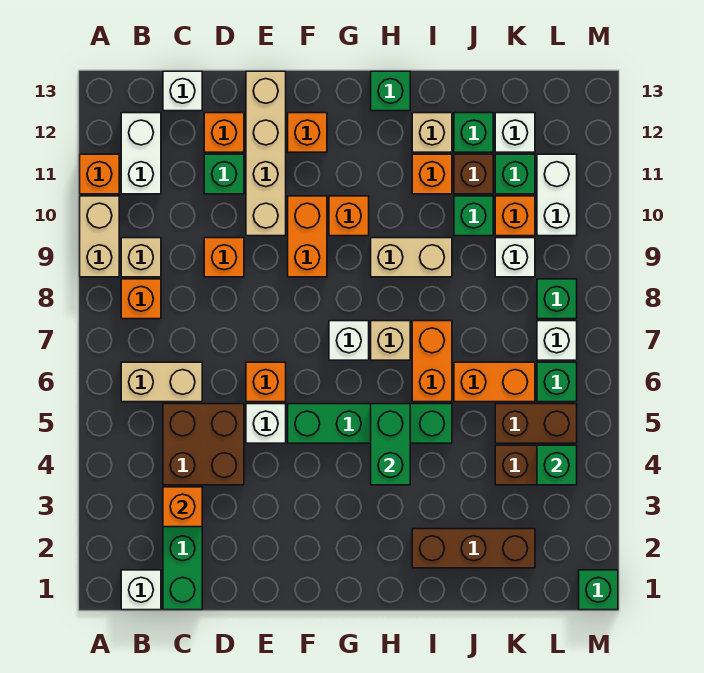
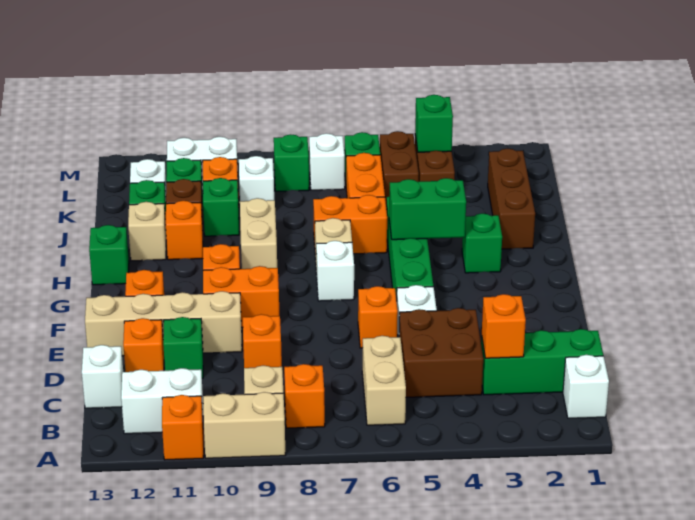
green 1x1 brick [579,570,618,610] -> green 1x1 brick moved to [462,213,502,273]

